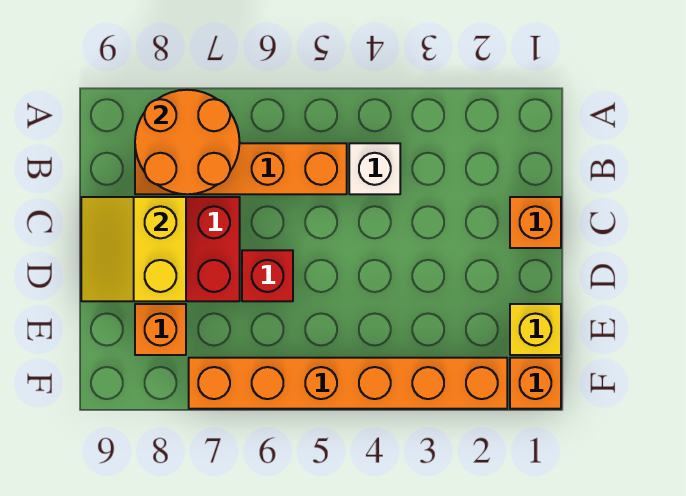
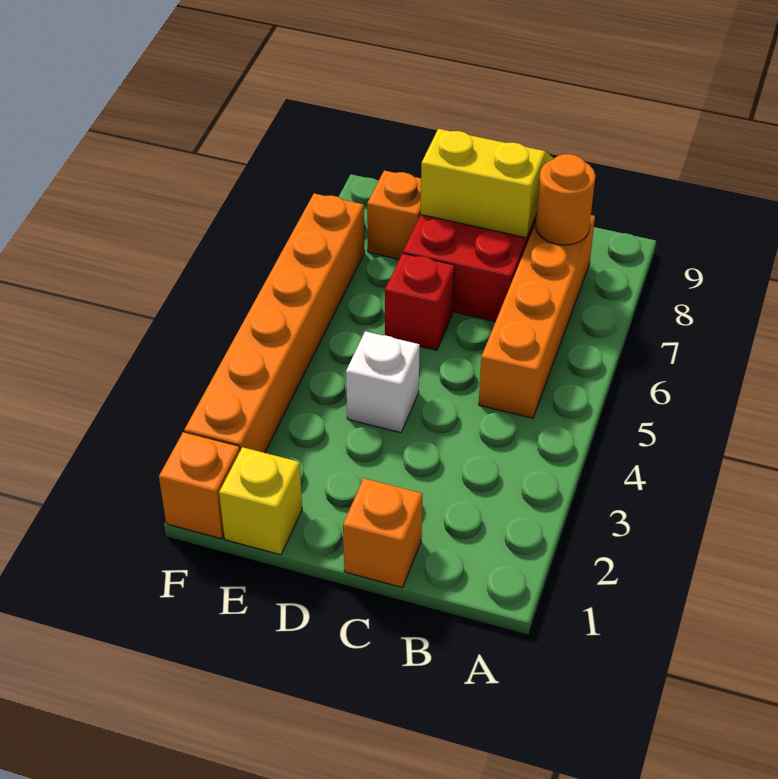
orange 2x2 round brick [135,90,240,194] -> orange 1x1 round brick [536,154,596,245]
white 1x1 brick [349,143,400,194] -> white 1x1 brick moved to [346,331,420,433]

